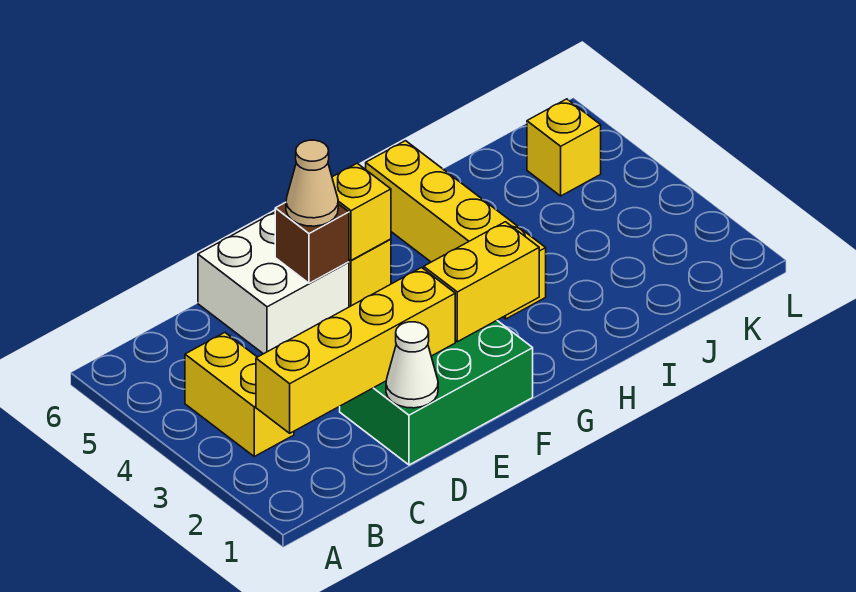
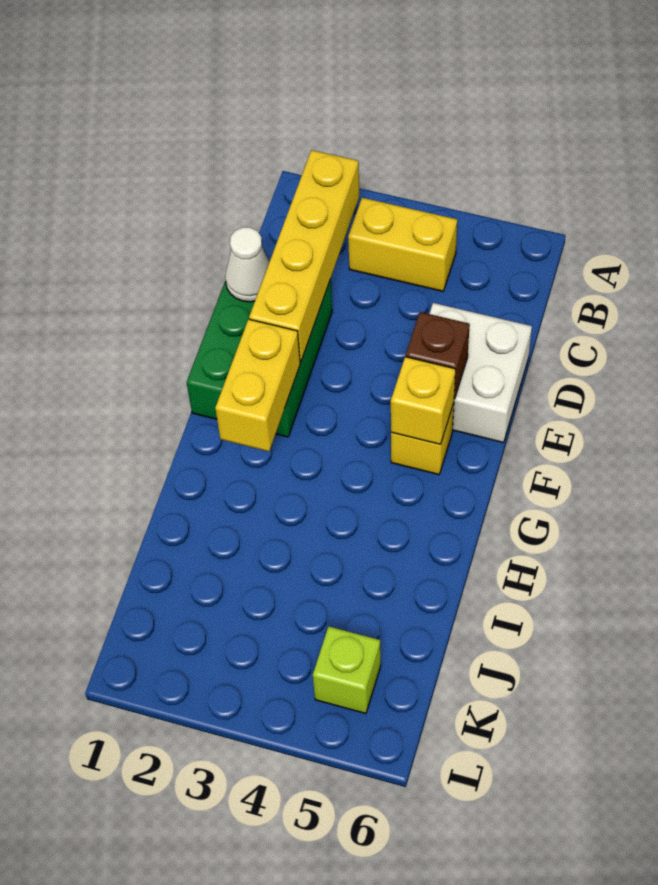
tan 1x1 cone [286,140,338,226] -> none
yellow 1x4 brick [366,141,546,319] -> none
yellow 1x1 brick [527,99,601,196] -> lime 1x1 brick [313,626,381,713]

